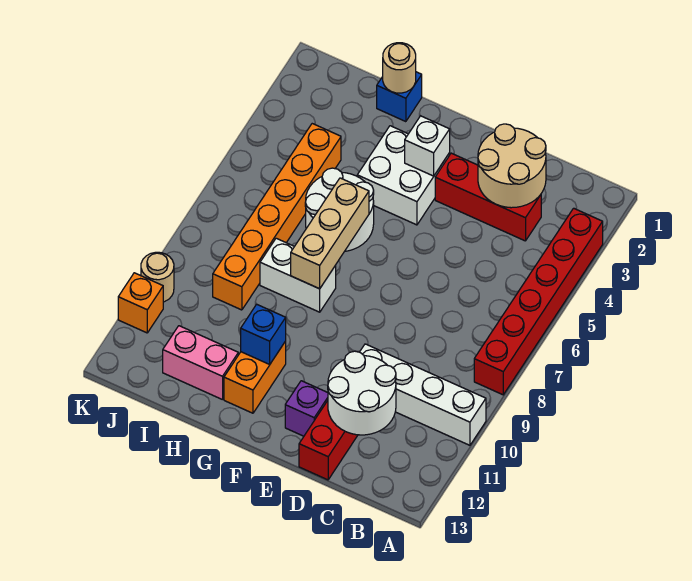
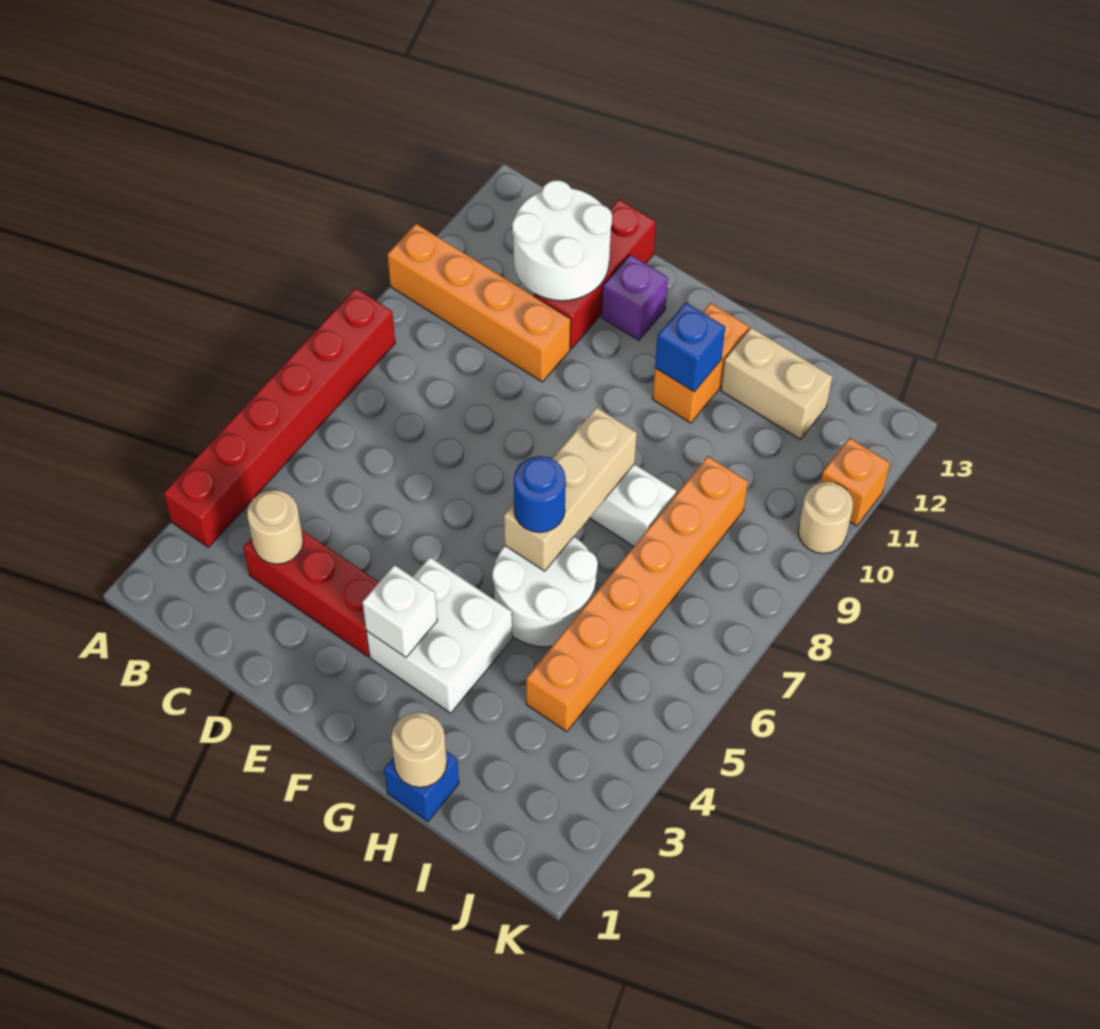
white 1x4 brick [360,344,486,445] -> orange 1x4 brick [387,224,571,382]
tan 2x2 round brick [478,124,546,208] -> tan 1x1 round brick [247,490,303,564]
none -> blue 1x1 round brick [514,456,566,532]
pink 1x2 brick [163,326,238,400] -> tan 1x2 brick [721,328,832,439]

